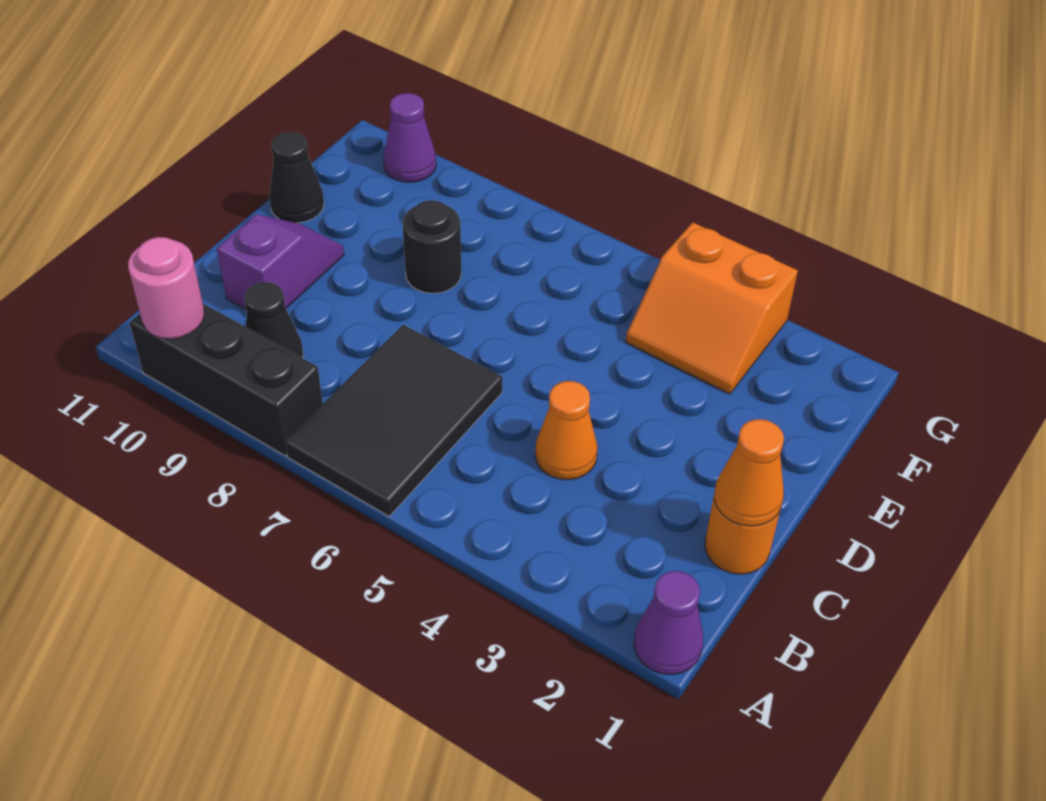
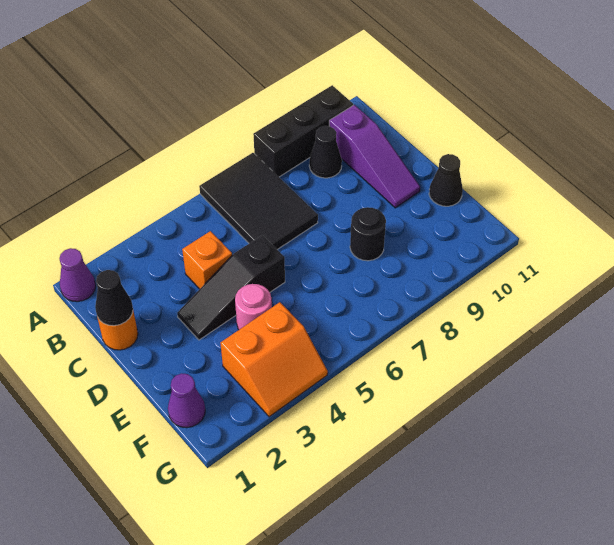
pink 1x1 round brick [128,237,204,339] -> pink 1x1 round brick moved to [235,284,272,330]
orange 1x1 cone [714,419,784,526] -> black 1x1 cone [95,270,133,326]
orange 1x1 cone [535,381,598,480] -> orange 1x1 brick [182,231,232,289]
purple 1x2 slope [217,214,344,310] -> purple 1x3 slope [329,105,420,208]
none -> black 1x3 slope [177,235,285,340]
orange 2x2 slope [626,222,798,394] -> orange 2x2 slope turned to [221,302,328,417]
purple 1x1 cone [383,93,436,182] -> purple 1x1 cone moved to [168,373,205,428]

